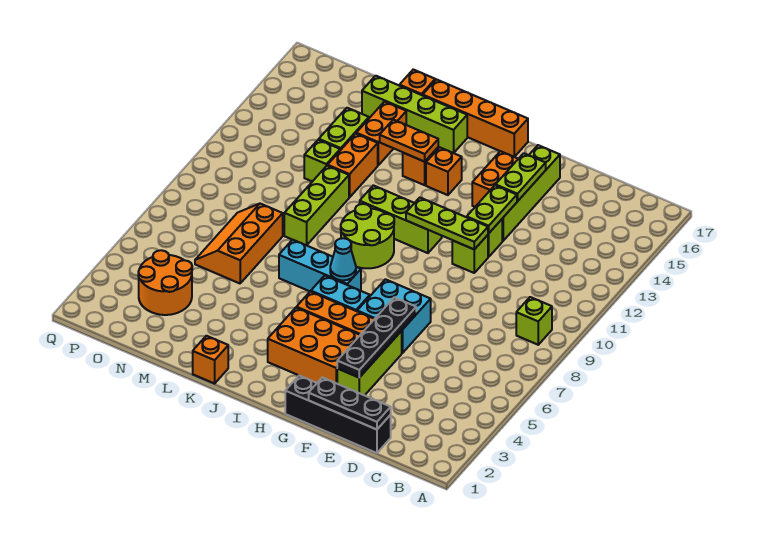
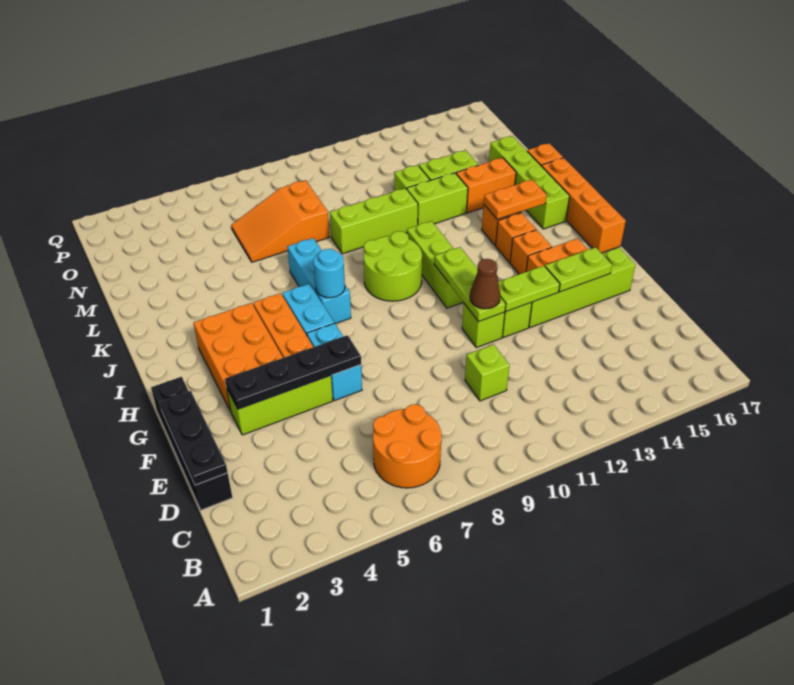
lime 1x1 brick [516,297,552,345] -> lime 1x1 brick moved to [465,344,510,401]
cyan 2x2 brick [357,279,431,353] -> cyan 1x2 brick [307,323,362,401]
none -> brown 1x1 cone [470,259,500,309]
cyan 1x1 cone [330,238,356,280] -> cyan 1x1 round brick [313,249,345,298]
orange 1x2 plate [380,120,438,162] -> orange 1x2 plate turned to [484,180,547,219]
orange 1x1 brick [193,336,228,384] -> orange 1x1 brick moved to [510,230,552,274]
orange 1x2 brick [328,134,378,197] -> lime 1x2 brick [407,173,468,225]
orange 2x3 slope [195,204,283,283] -> orange 2x3 slope turned to [231,180,329,262]
orange 2x2 round brick [138,250,192,315] -> orange 2x2 round brick moved to [373,404,442,488]

